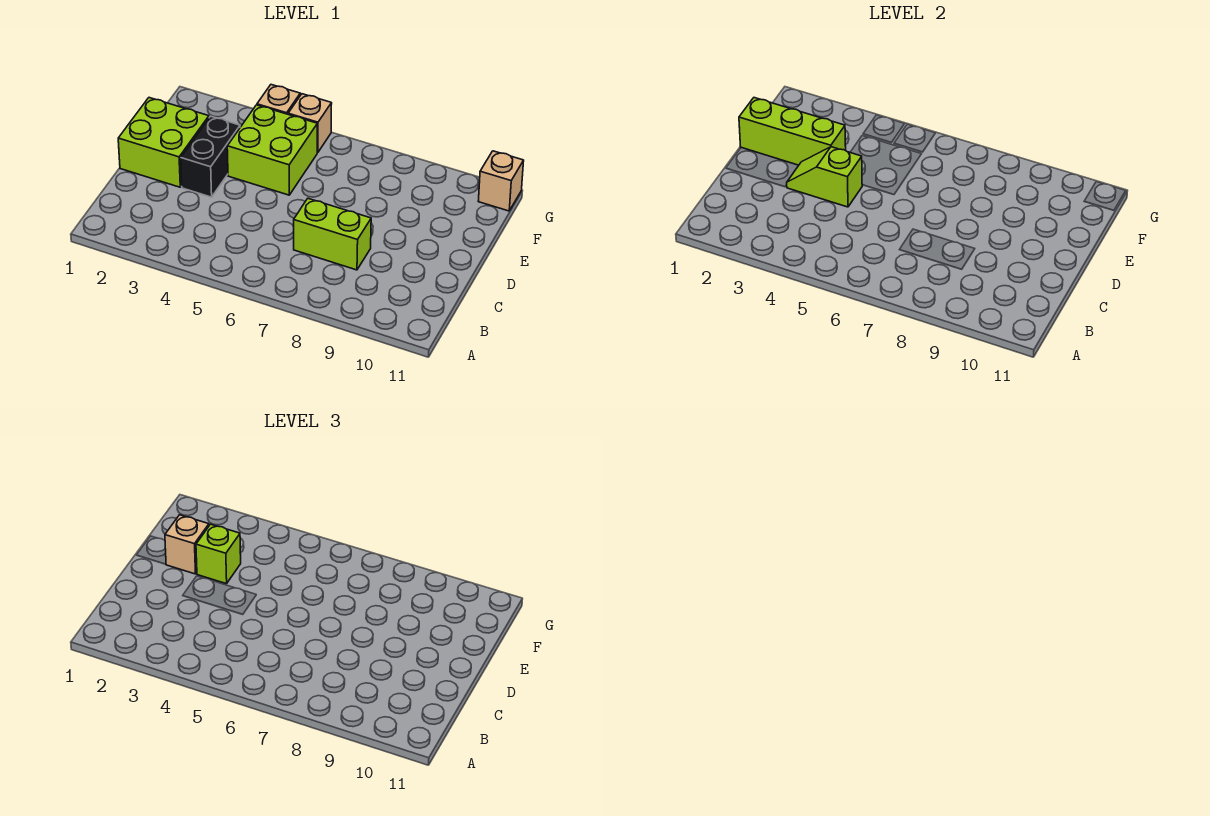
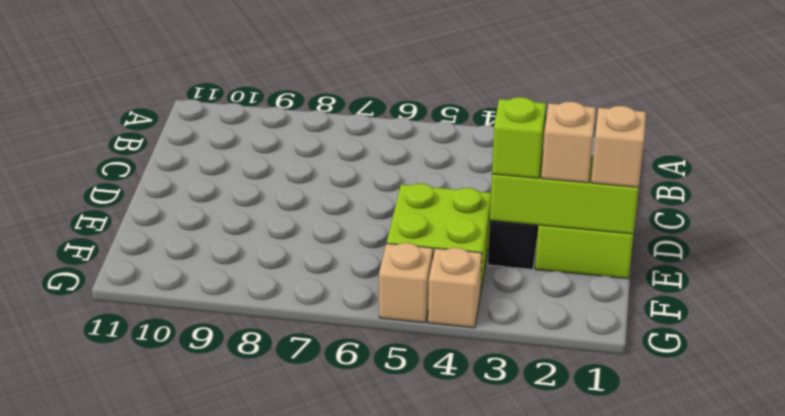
lime 1x2 brick [294,199,371,270] -> none
lime 1x2 slope [787,147,862,207] -> none
tan 1x1 brick [478,151,524,211] -> tan 1x1 brick moved to [591,106,646,187]

